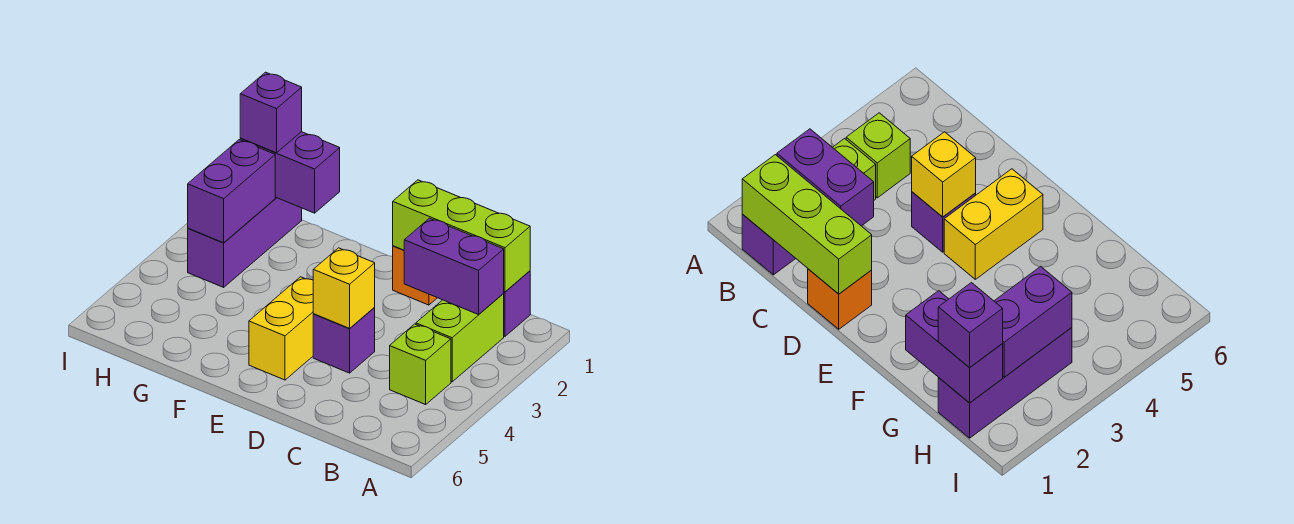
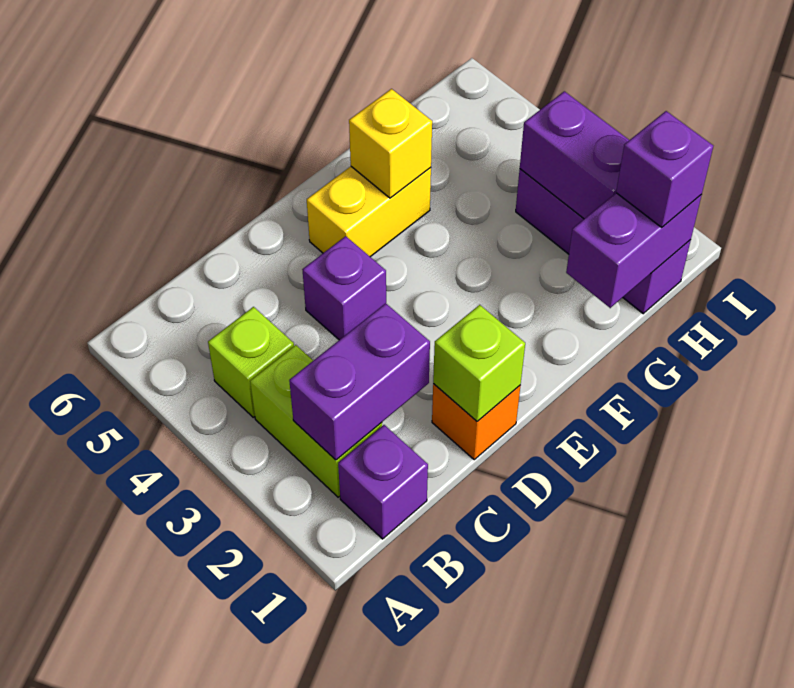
lime 1x3 brick [393,180,530,292] -> lime 1x1 brick [433,305,525,421]
yellow 1x1 brick [313,248,375,328] -> yellow 1x1 brick moved to [349,89,432,198]
yellow 1x2 brick [249,277,313,380] -> yellow 1x2 brick turned to [307,166,431,257]

